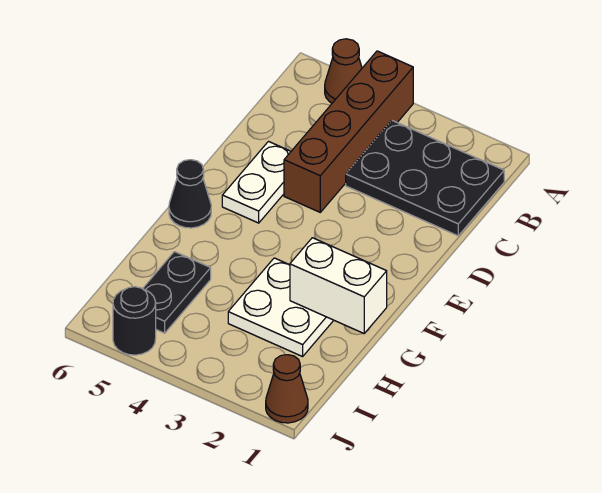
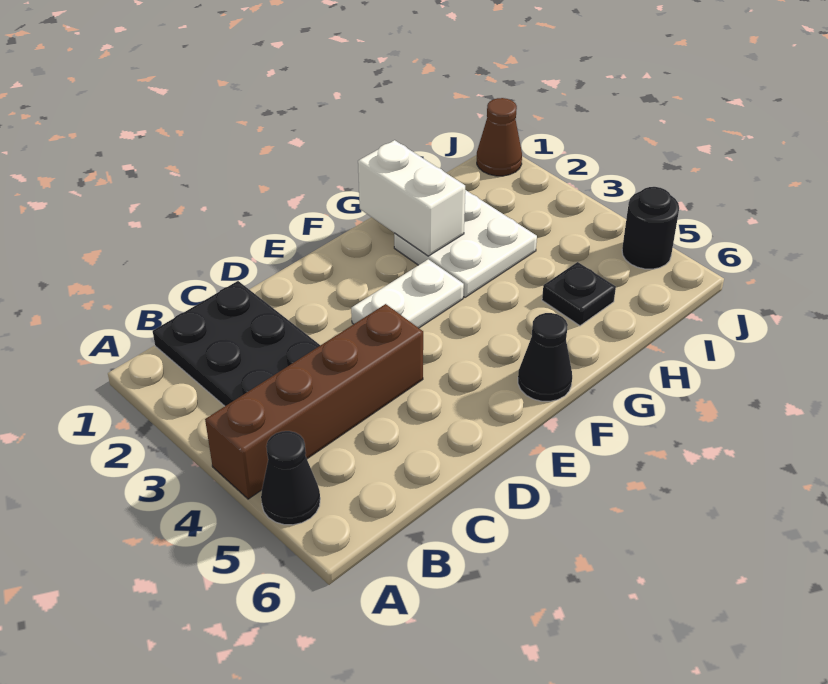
brown 1x1 cone [325,39,362,103] -> black 1x1 cone [261,431,320,525]
white 1x2 plate [222,142,291,223] -> white 1x2 plate moved to [351,259,464,328]
black 1x2 plate [143,252,211,333] -> black 1x1 plate [542,262,616,326]

